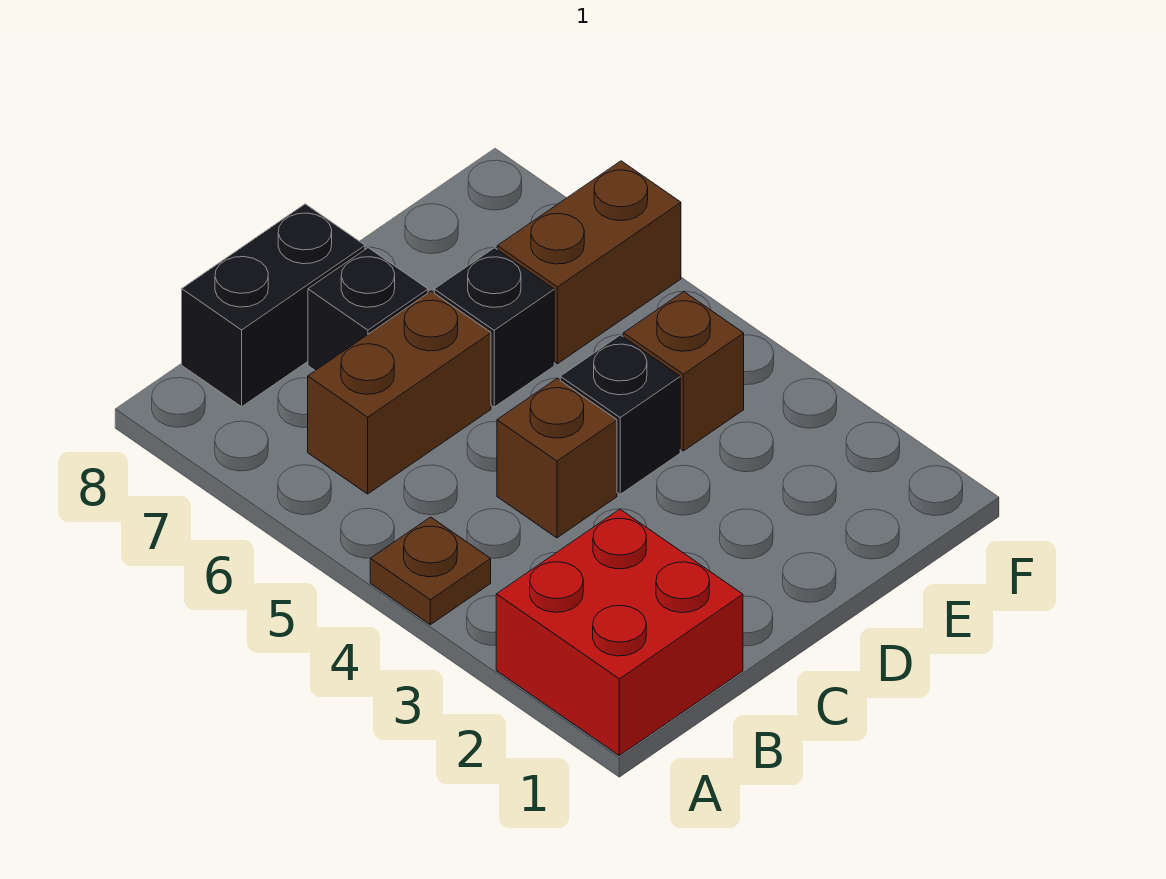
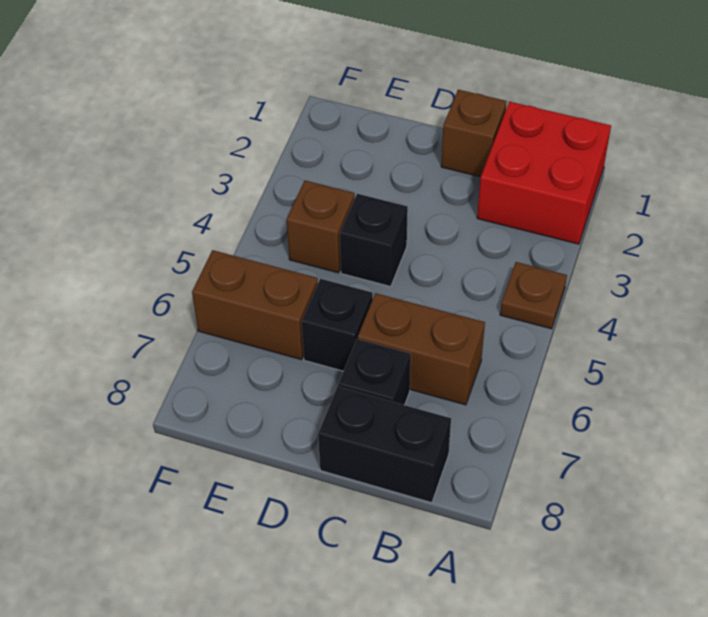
brown 1x1 brick [497,378,617,538] -> brown 1x1 brick moved to [441,90,507,177]

